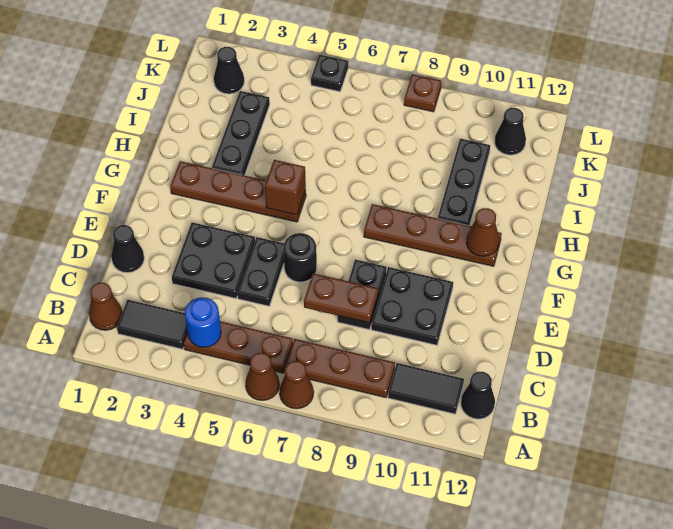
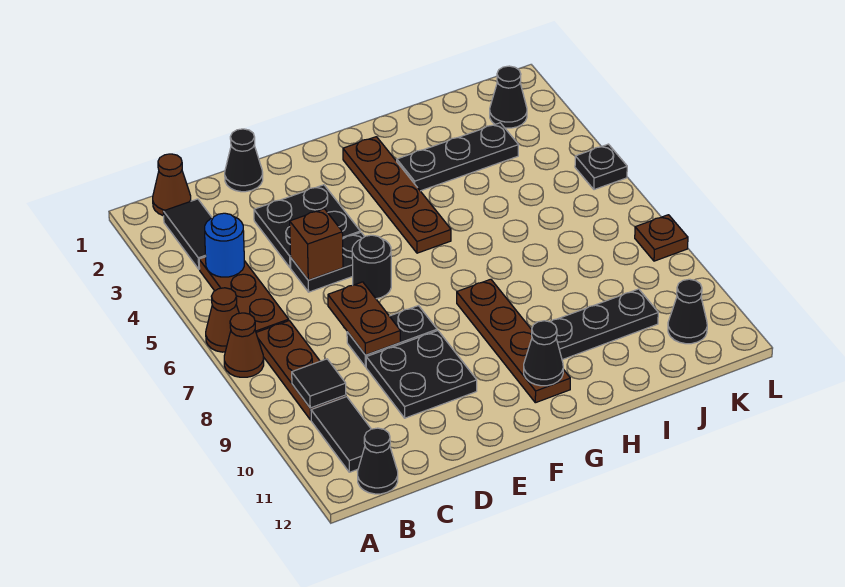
none -> black 1x1 tile [292,359,346,408]
brown 1x1 brick [265,160,306,215] -> brown 1x1 brick moved to [290,209,343,280]
brown 1x1 cone [466,208,499,256] -> black 1x1 cone [524,321,563,386]

